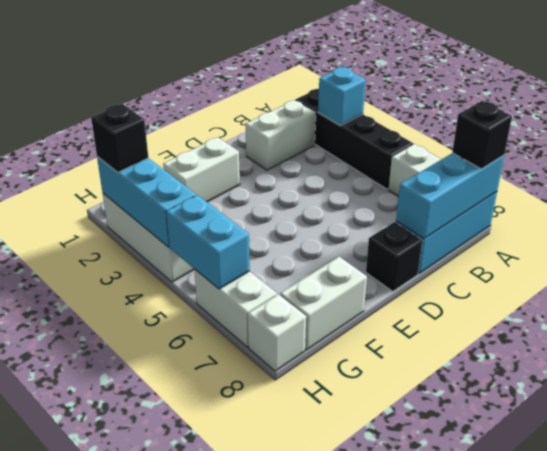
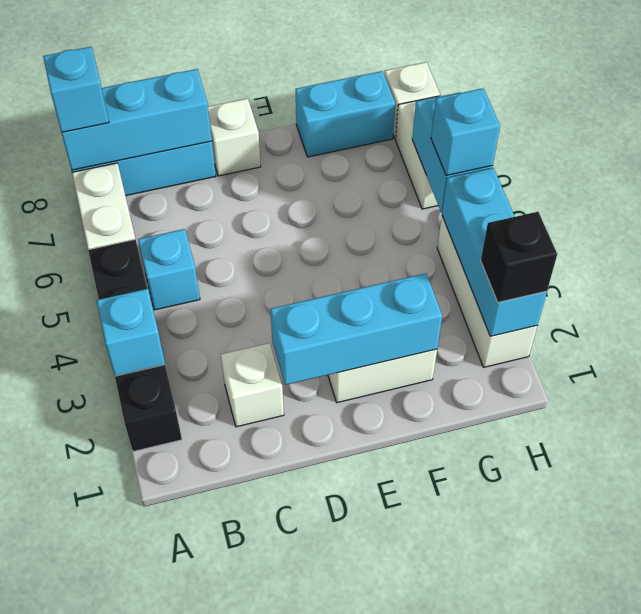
black 1x1 brick [452,101,512,169] -> cyan 1x1 brick [43,47,109,132]
white 1x2 brick [246,100,316,170] -> white 1x1 brick [221,343,284,427]
none -> cyan 1x1 brick [138,229,200,310]
none -> cyan 1x3 brick [270,273,442,385]
black 1x1 brick [366,222,422,291] -> white 1x1 brick [208,99,261,176]
white 1x2 brick [280,257,367,350] -> cyan 1x2 brick [296,71,395,157]
none -> cyan 1x1 brick [431,88,500,176]

